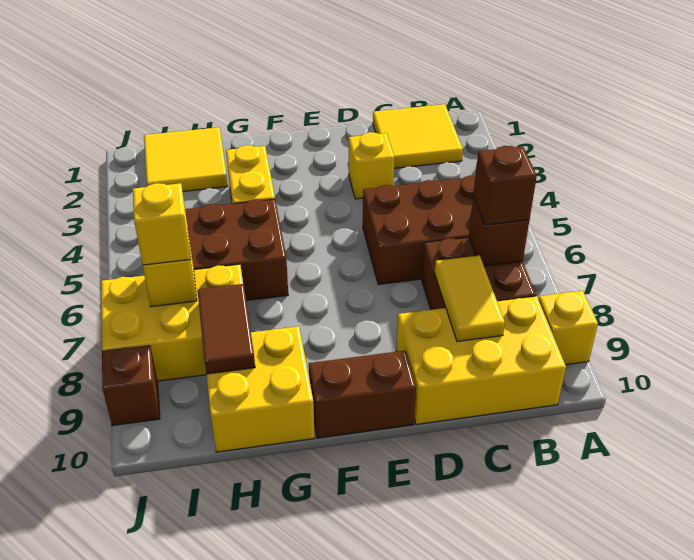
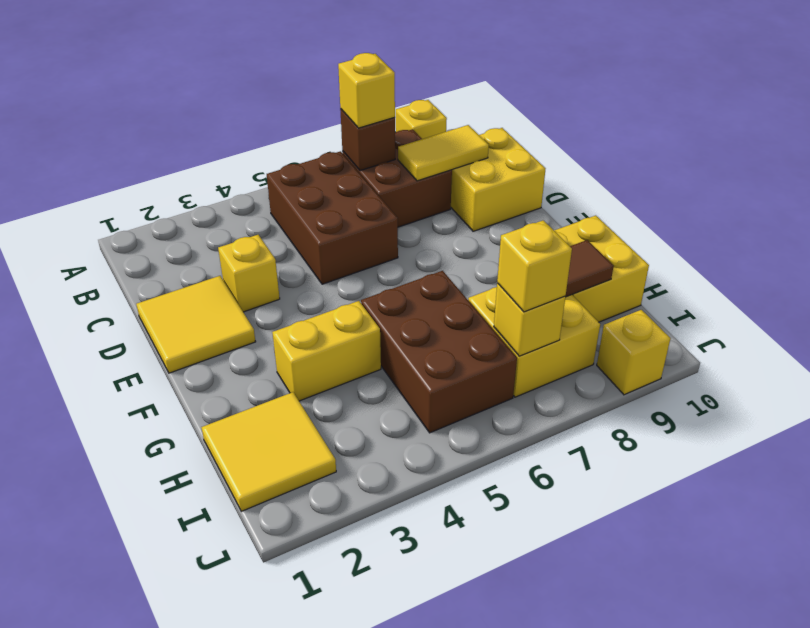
yellow 2x2 tile [373,104,463,168] -> yellow 2x2 tile moved to [136,276,256,373]
brown 1x1 brick [473,146,537,225] -> yellow 1x1 brick [338,53,395,128]
yellow 2x3 brick [396,296,566,424] -> yellow 2x2 brick [451,128,546,231]
brown 1x2 brick [309,351,416,438] -> none
yellow 2x3 brick [101,264,243,381] -> yellow 2x2 brick [468,287,600,397]
brown 1x1 brick [102,345,160,426] -> yellow 1x1 brick [597,310,670,395]

